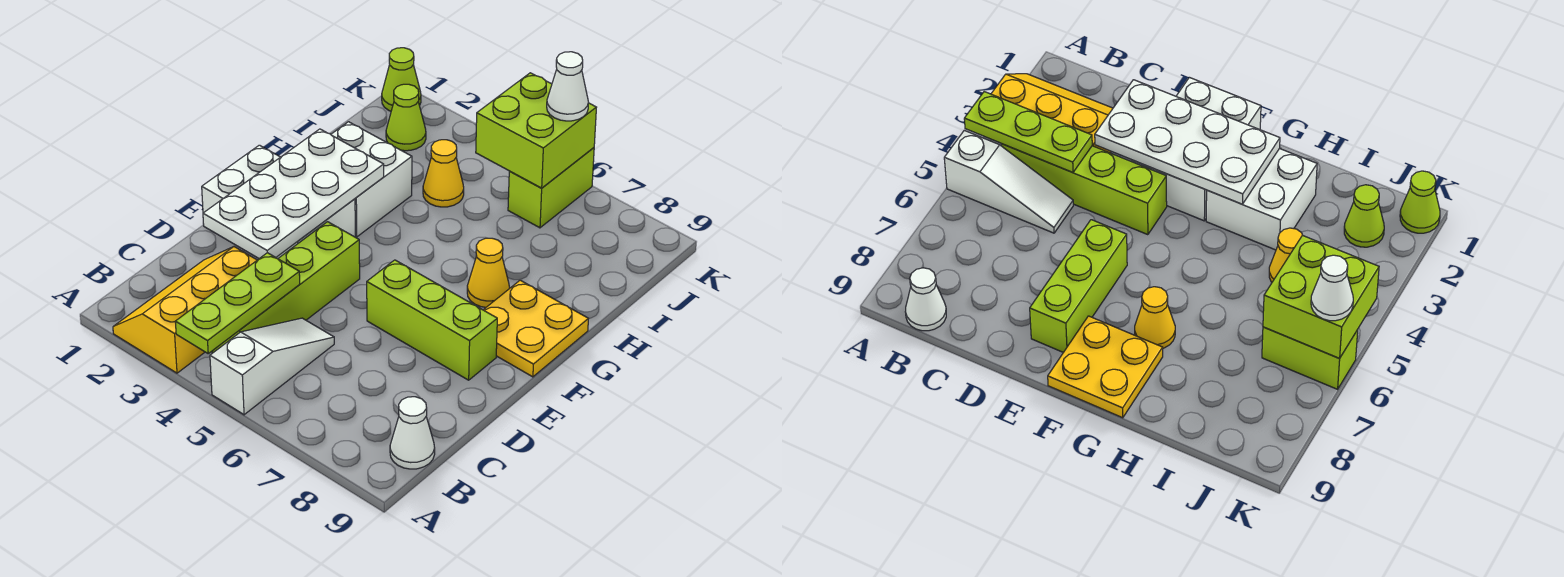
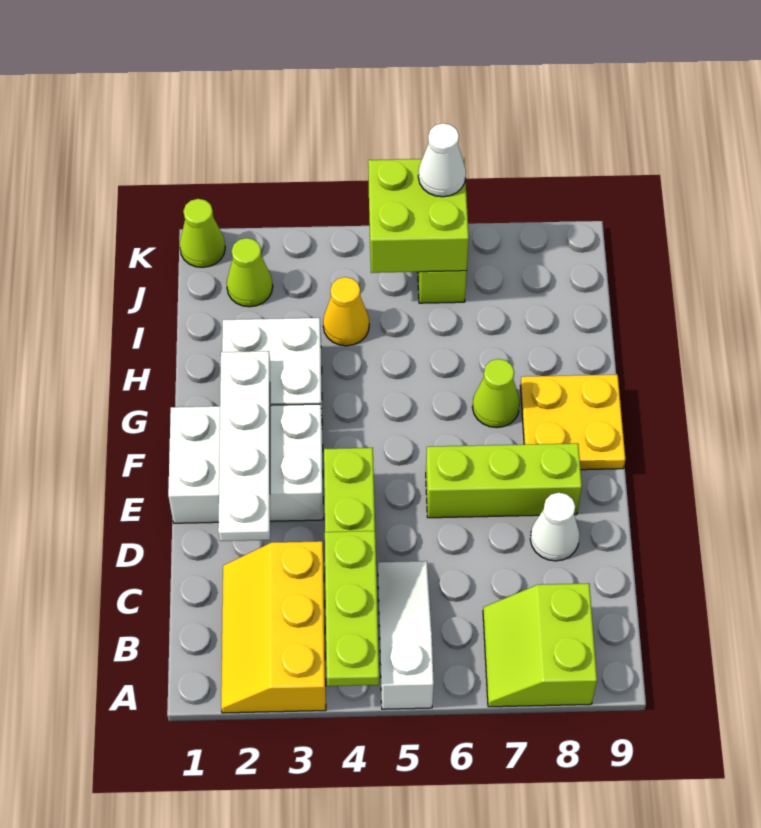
none -> lime 2x2 slope [483,583,597,707]
white 1x1 cone [390,397,435,469] -> white 1x1 cone moved to [530,493,580,561]
white 2x4 plate [203,129,384,259] -> white 1x4 plate [218,351,270,541]
yellow 1x1 cone [467,238,510,307] -> lime 1x1 cone [472,359,520,427]

